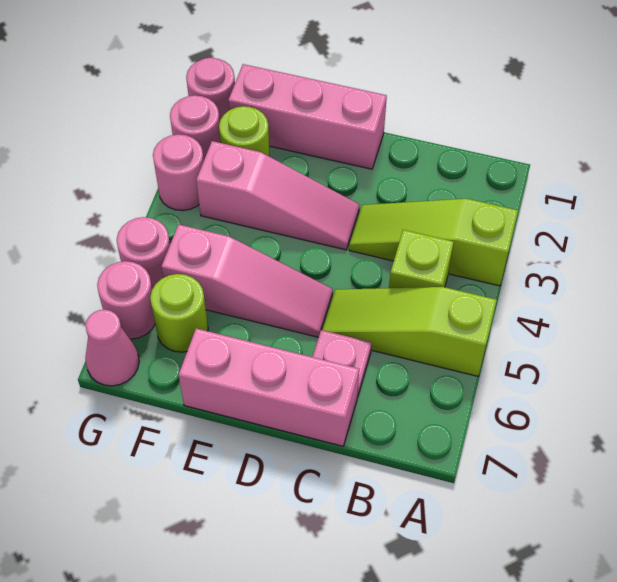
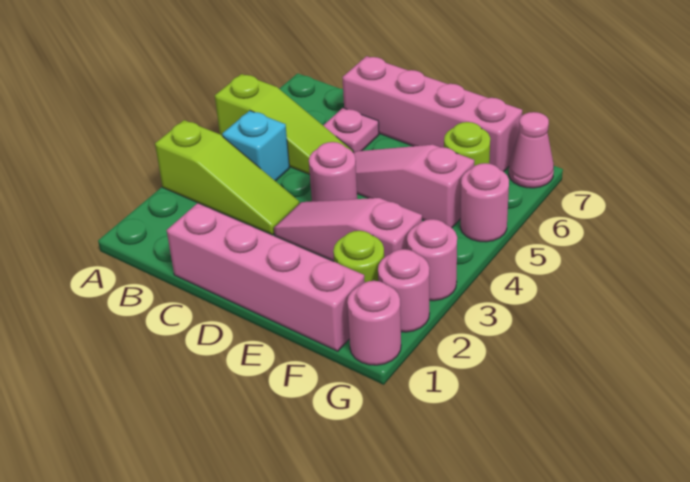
lime 1x1 brick [389,230,454,288] -> cyan 1x1 brick [222,111,290,181]
pink 1x3 brick [179,328,359,446] -> pink 1x4 brick [342,56,522,172]
pink 1x3 brick [228,64,387,169] -> pink 1x4 brick [167,203,365,351]
pink 1x1 round brick [97,261,155,339] -> pink 1x1 round brick moved to [309,142,357,201]

